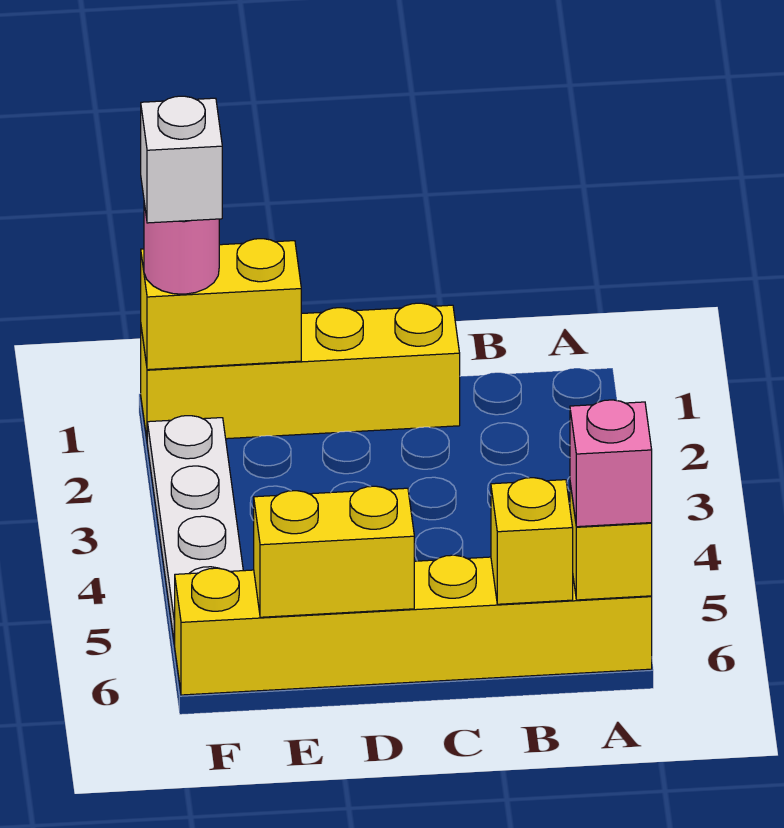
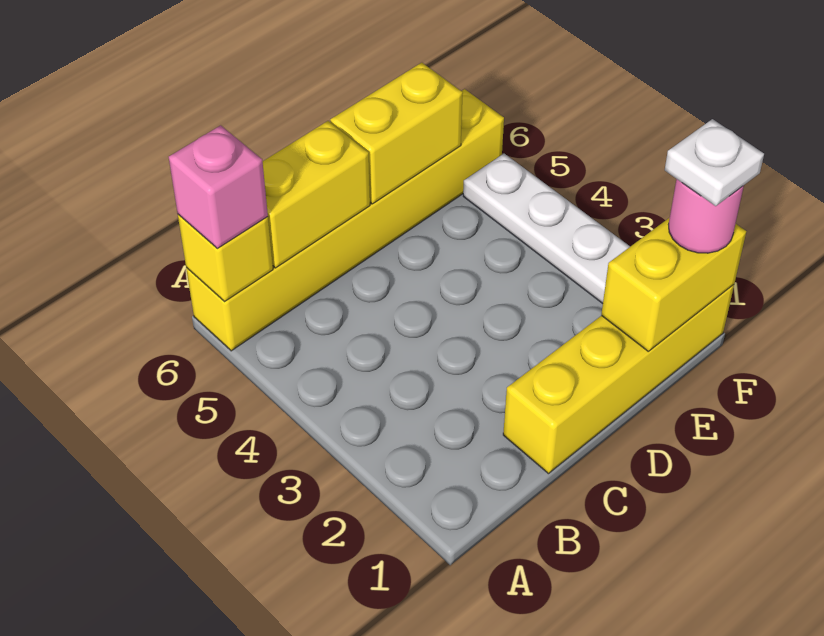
yellow 1x1 brick [491,478,573,604] -> yellow 1x2 brick [263,121,370,268]
white 1x1 brick [141,96,222,223] -> white 1x1 plate [665,119,764,206]

